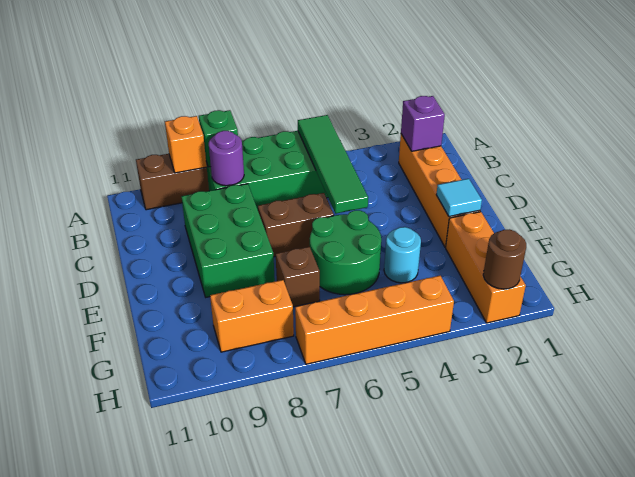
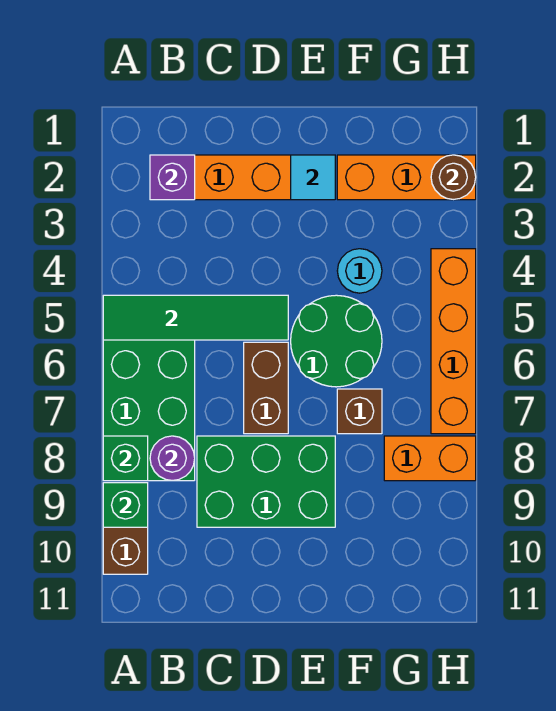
orange 1x1 brick [165,116,207,173] -> green 1x1 brick [103,483,148,527]
orange 1x2 brick [210,280,294,352] -> orange 1x2 brick turned to [384,436,476,481]

